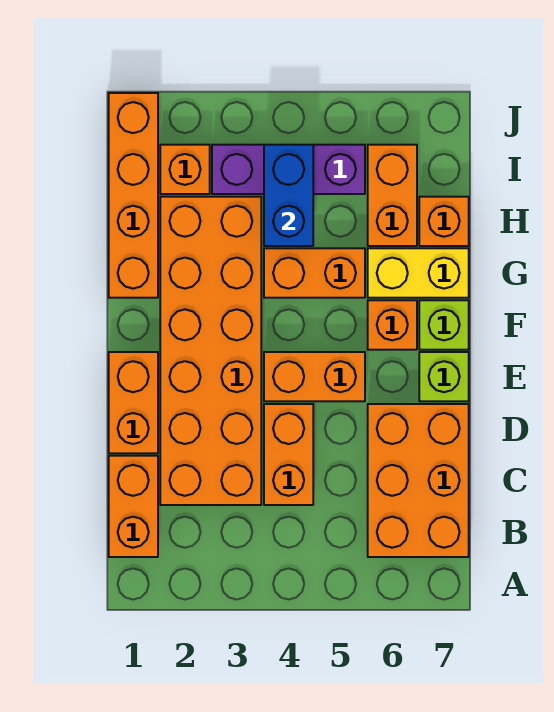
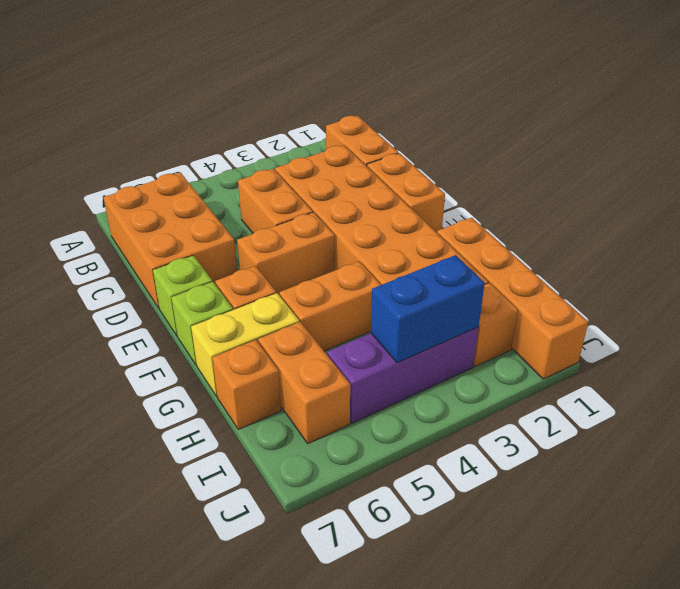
blue 1x2 brick [264,145,313,246] -> blue 1x2 brick turned to [371,255,485,363]

